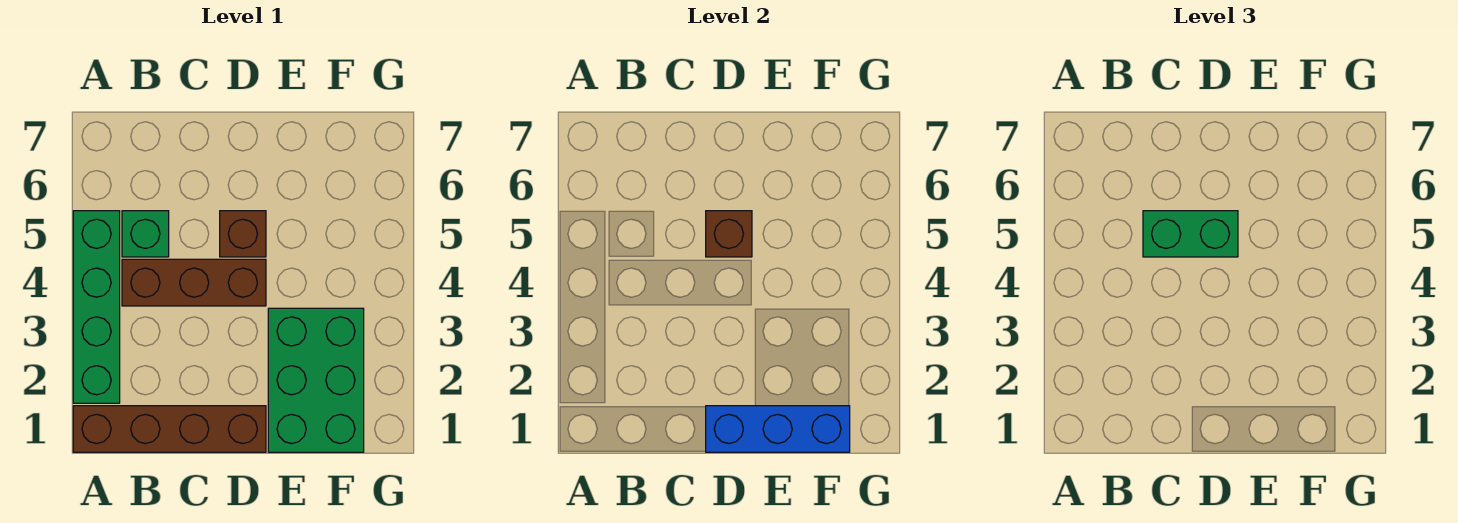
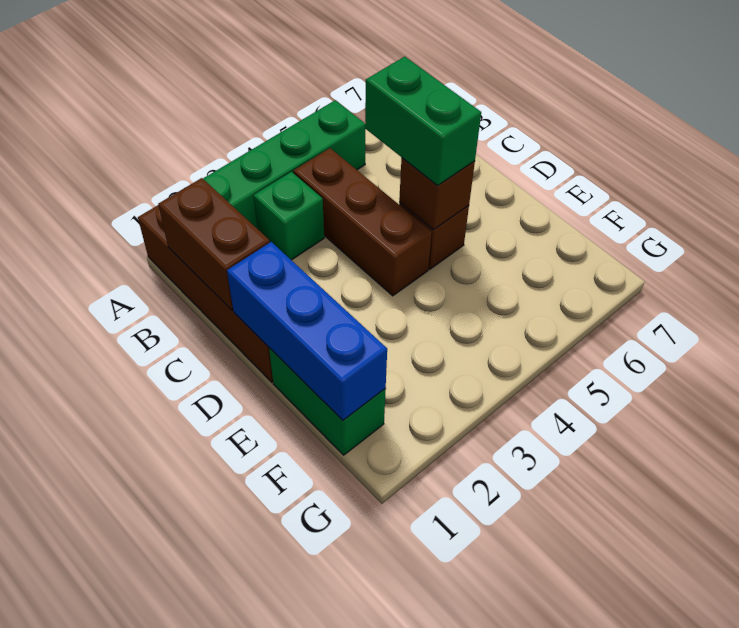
none -> brown 1x2 brick [158,178,270,310]
green 1x1 brick [122,211,169,257] -> green 1x1 brick moved to [253,172,324,260]
green 2x3 brick [268,308,364,452] -> green 1x2 brick [269,348,386,455]

